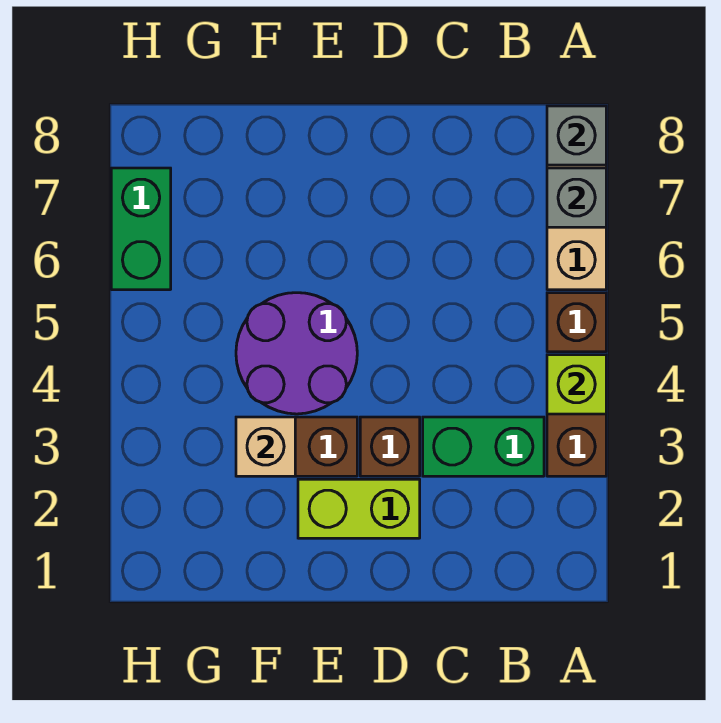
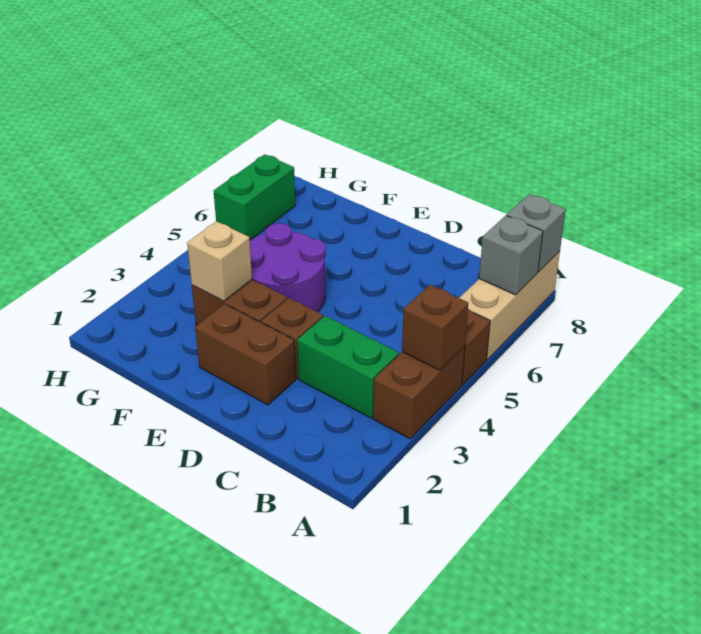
lime 1x1 brick [547,355,606,414] -> brown 1x1 brick [402,285,468,370]
lime 1x2 brick [298,479,420,538] -> brown 1x2 brick [195,304,296,405]

